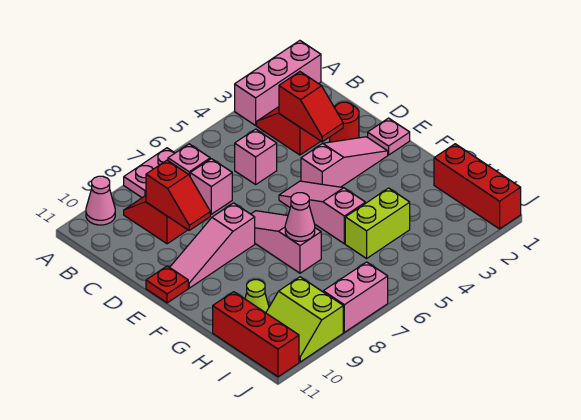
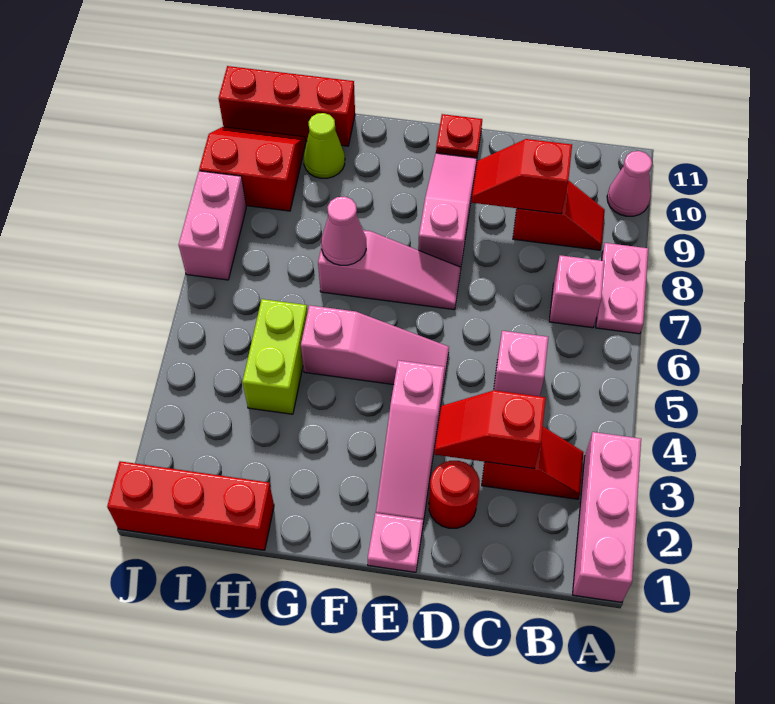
pink 1x1 brick [190,159,232,214] -> none
lime 2x2 slope [266,277,343,362] -> red 2x2 slope [199,127,306,211]

